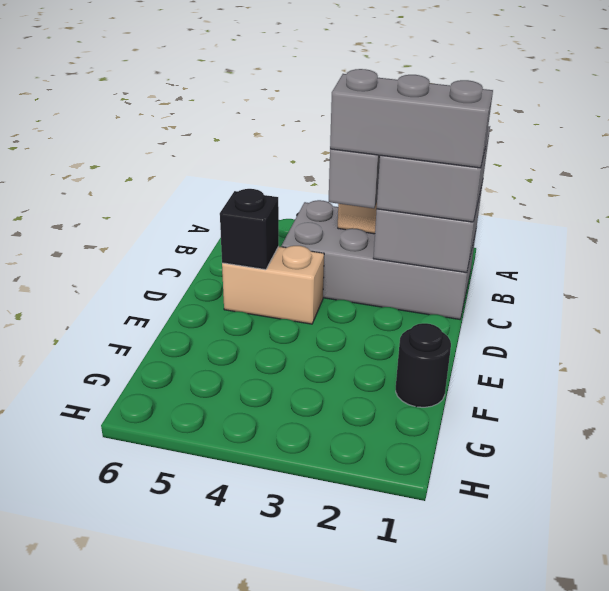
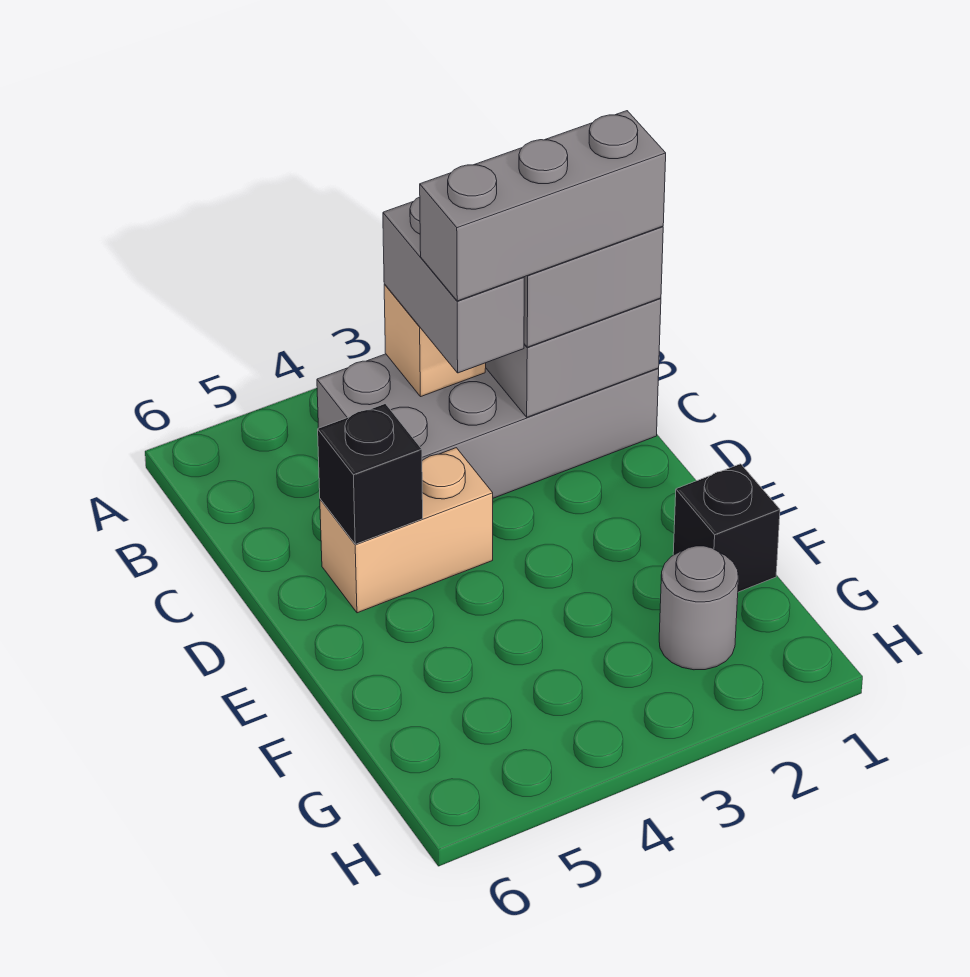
black 1x1 round brick [396,323,451,407] -> black 1x1 brick [673,464,780,592]
none -> grey 1x1 round brick [659,546,738,670]

